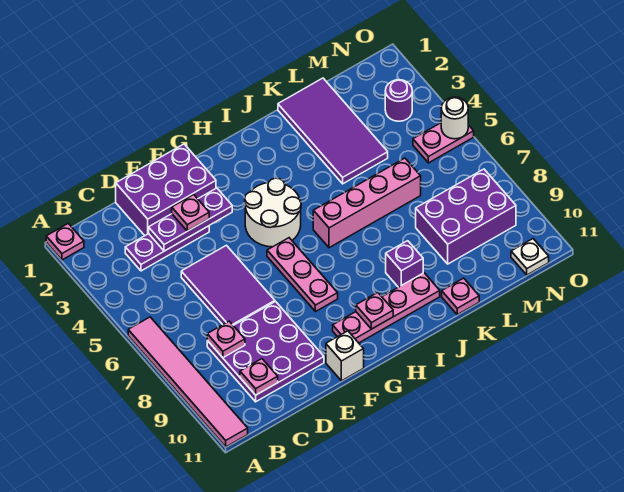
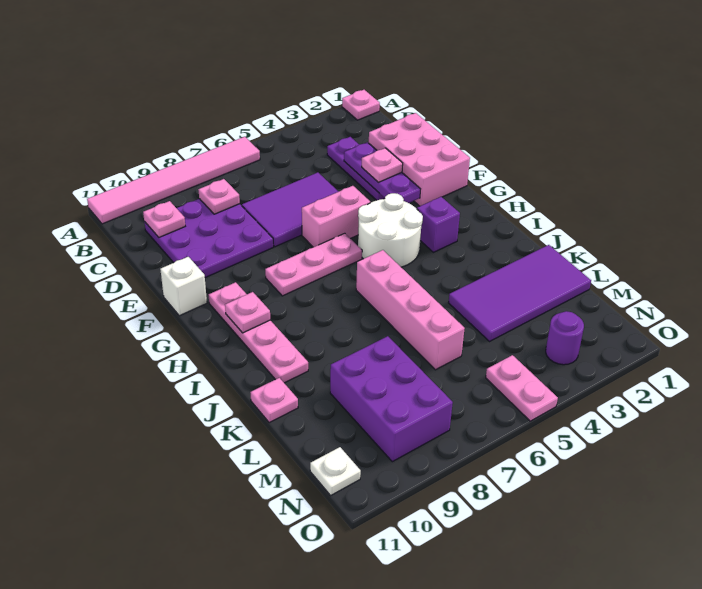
purple 2x3 brick [116,144,216,236] -> pink 2x3 brick [369,113,470,206]
none -> pink 1x2 brick [302,186,370,247]
purple 1x1 brick [386,241,423,287] -> purple 1x1 brick moved to [417,197,460,252]
white 1x1 round brick [441,97,468,139] -> none

